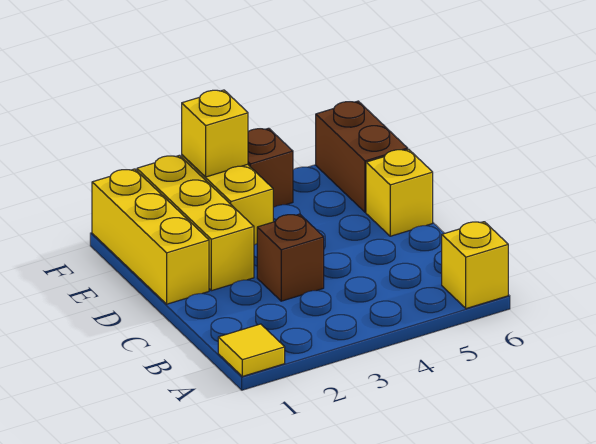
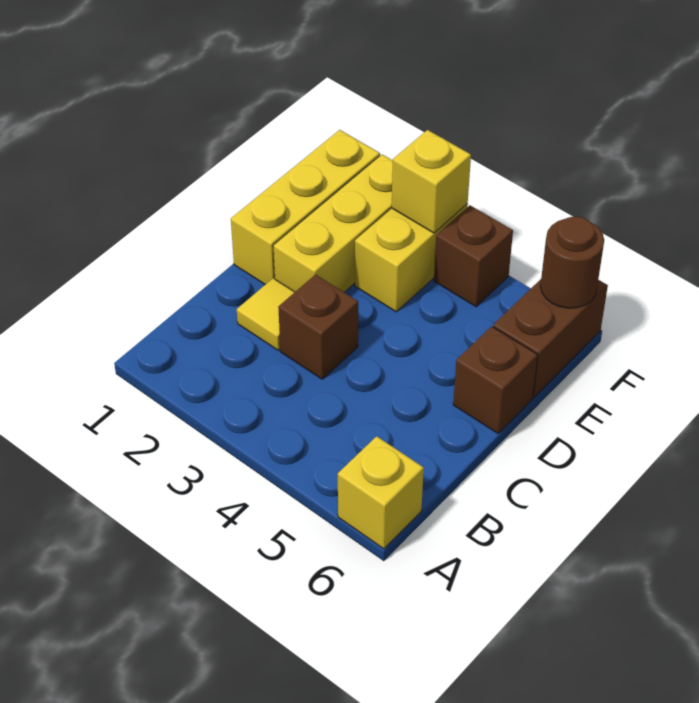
yellow 1x1 tile [218,324,285,376] -> yellow 1x1 tile moved to [237,278,295,350]
yellow 1x1 brick [366,149,433,236] -> brown 1x1 brick [453,326,538,433]
none -> brown 1x1 round brick [540,217,604,308]

